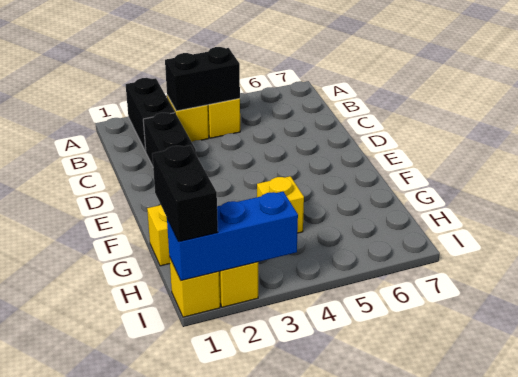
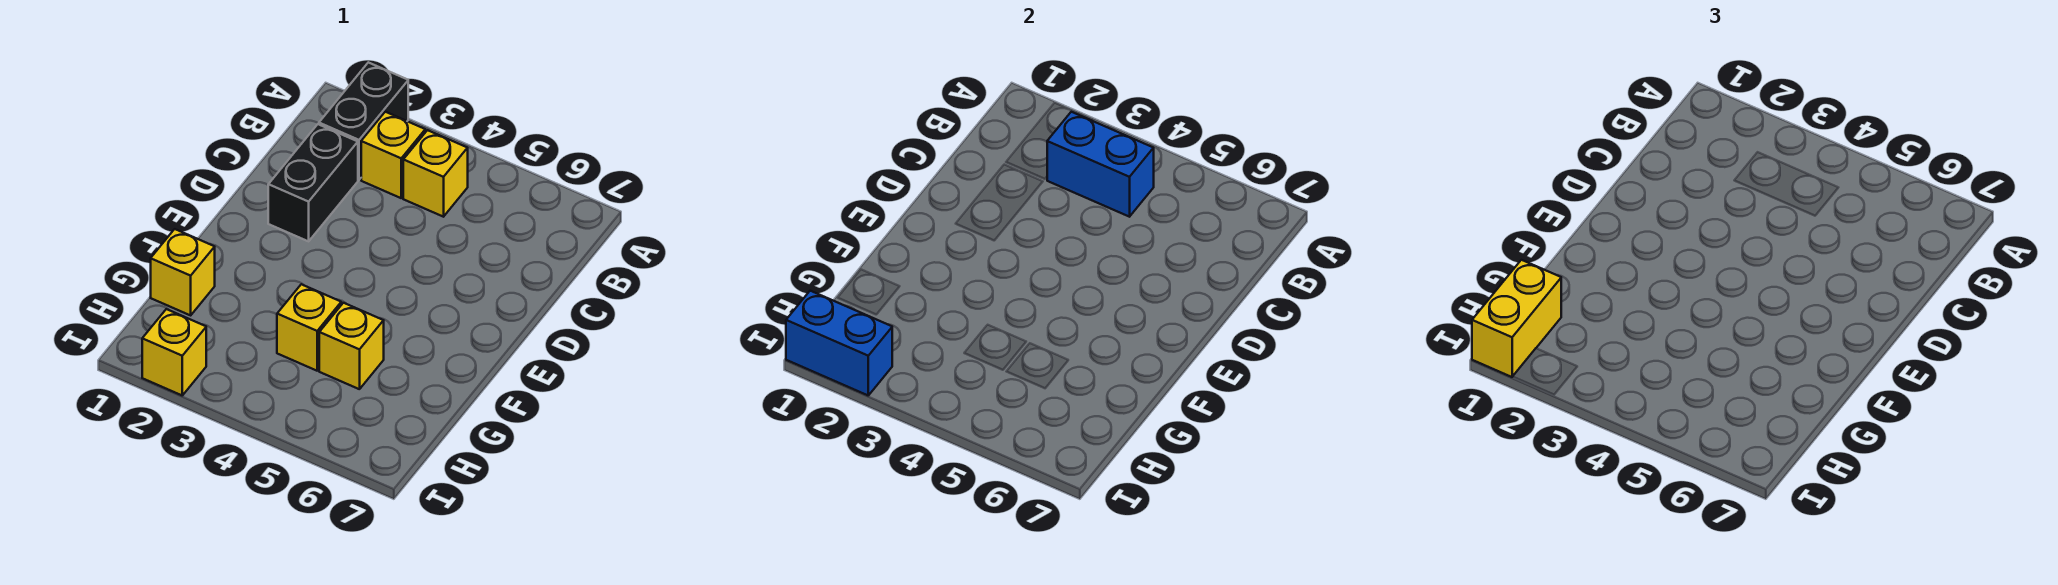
black 1x2 brick [165,47,240,111] -> blue 1x2 brick [1047,112,1154,217]
black 1x2 brick [152,145,218,242] -> yellow 1x2 brick [1472,260,1561,377]
yellow 1x1 brick [169,257,220,317] -> yellow 1x1 brick moved to [319,303,384,389]
blue 1x3 brick [167,192,298,281] -> blue 1x2 brick [786,291,892,395]

